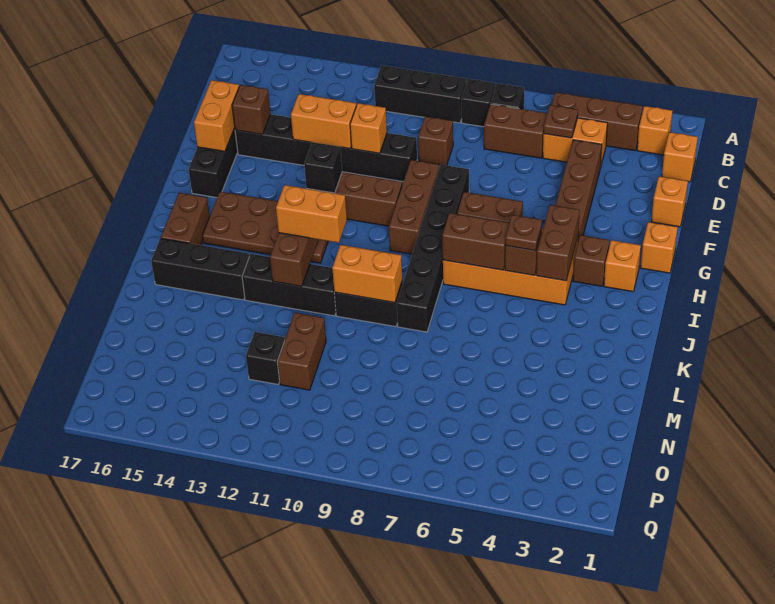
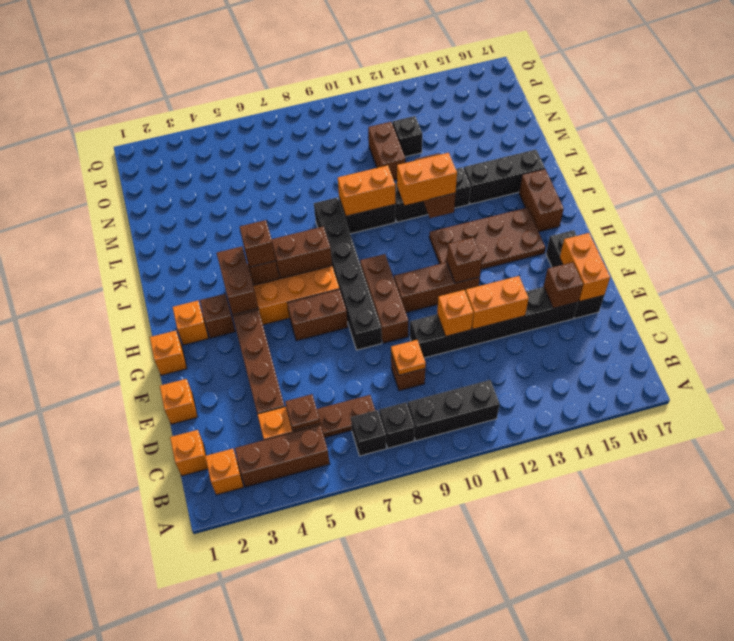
brown 1x2 brick [484,104,547,158] -> brown 1x2 plate [317,395,375,438]
none -> orange 1x1 plate [391,340,426,375]
black 1x1 brick [304,142,342,193] -> brown 1x1 brick [447,238,482,283]
brown 1x1 plate [505,215,542,251] -> brown 1x1 brick [240,220,276,267]

